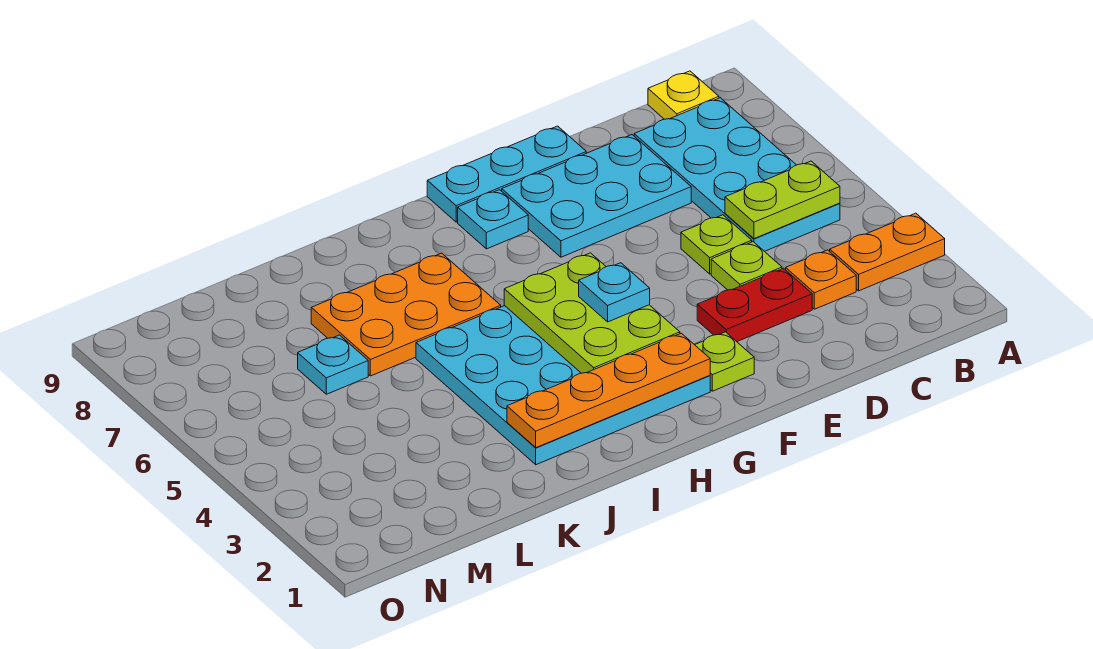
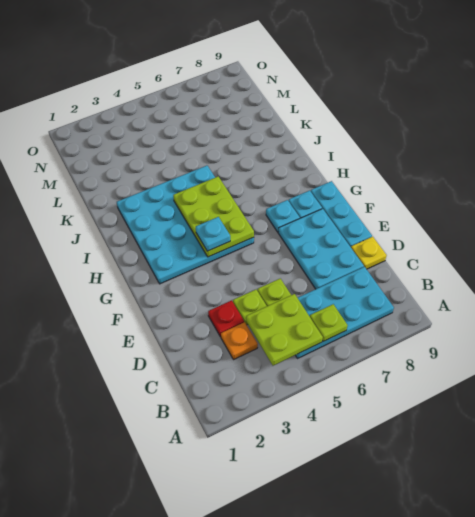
orange 1x2 plate [830,213,945,291] -> none
lime 1x2 plate [725,161,840,239] -> lime 2x2 plate [246,294,323,366]
yellow 1x1 plate [648,71,719,119] -> yellow 1x1 plate moved to [351,237,387,269]
red 1x2 plate [697,268,812,342] -> red 1x1 plate [208,300,244,337]
lime 1x1 plate [695,332,754,391] -> lime 1x1 plate moved to [310,304,348,341]
orange 1x4 plate [507,333,710,448] -> none
lime 2x3 plate [504,253,680,373] -> lime 2x3 plate turned to [173,177,254,257]
orange 2x3 plate [311,253,501,376] -> none
cyan 1x1 plate [298,335,368,394] -> cyan 1x1 plate moved to [266,200,300,232]

